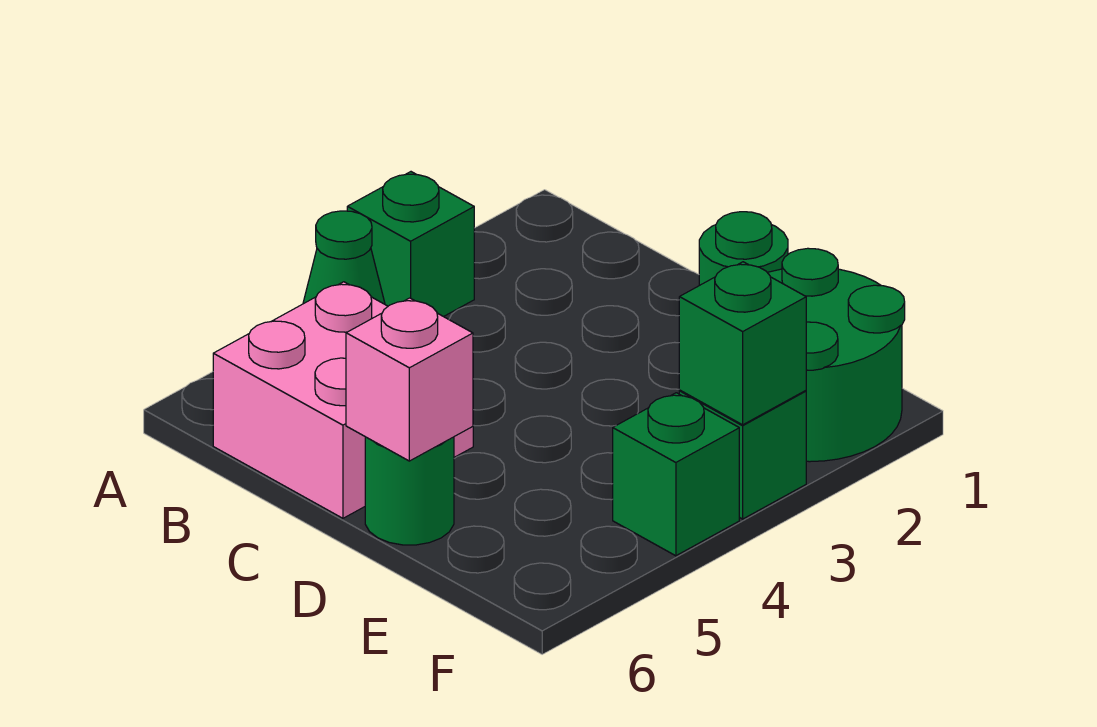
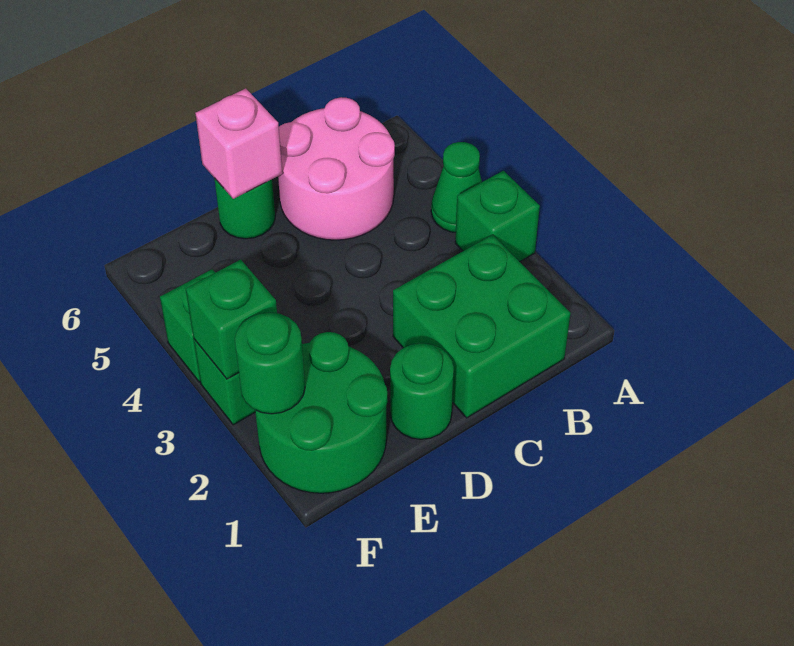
none -> green 2x2 brick [393,235,571,418]
pink 2x2 brick [213,282,473,518] -> pink 2x2 round brick [278,97,395,240]
none -> green 1x1 round brick [235,312,305,414]

